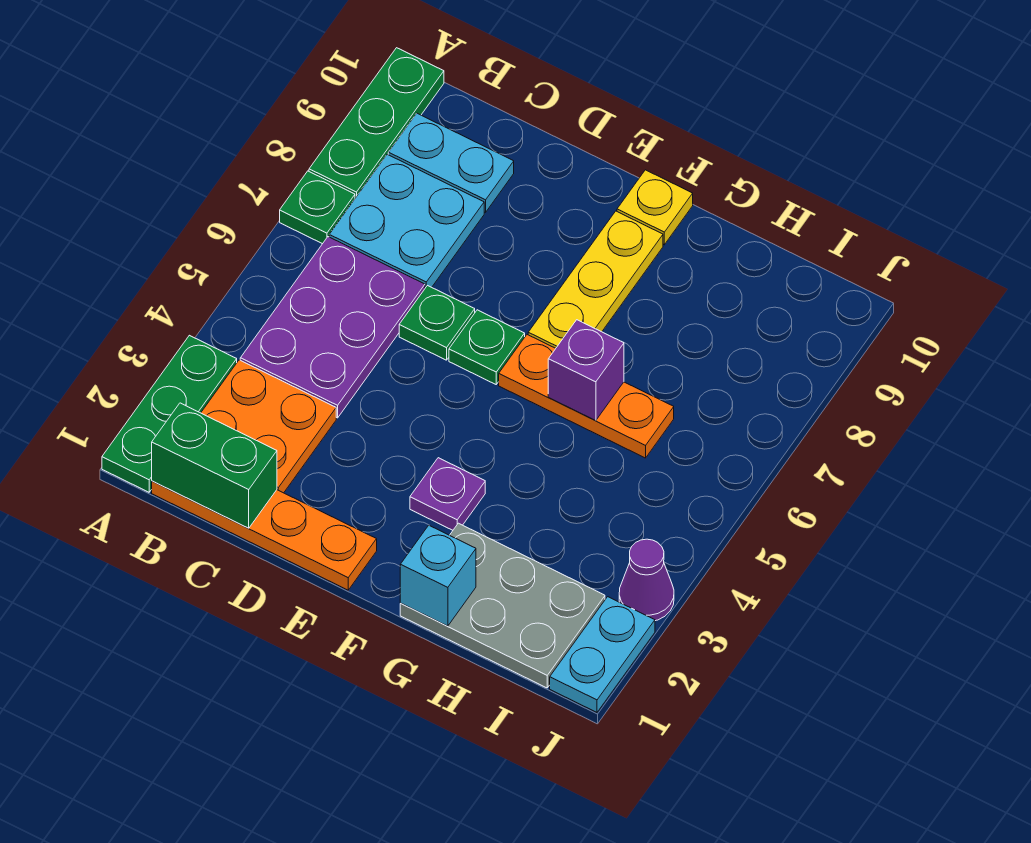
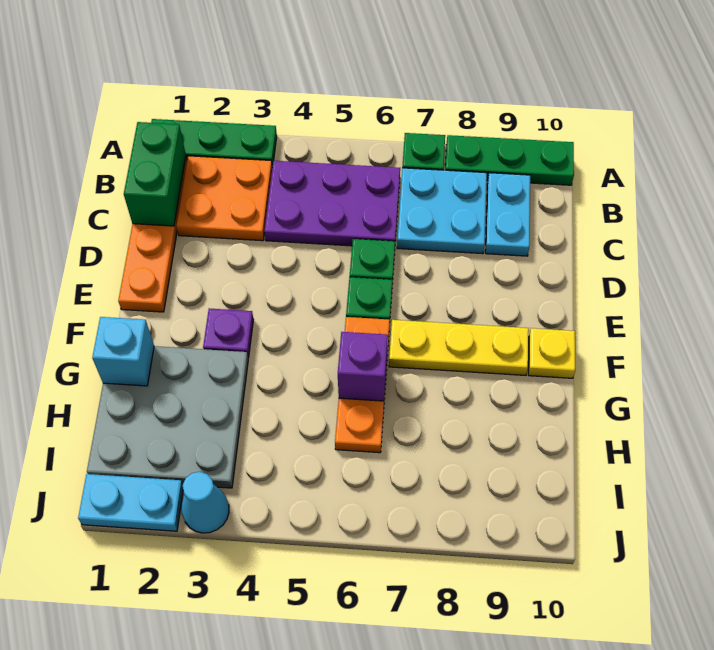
grey 2x3 plate [400,523,605,688] -> grey 3x3 plate [87,346,248,488]
purple 1x1 cone [619,539,674,621] -> cyan 1x1 cone [182,472,229,533]

